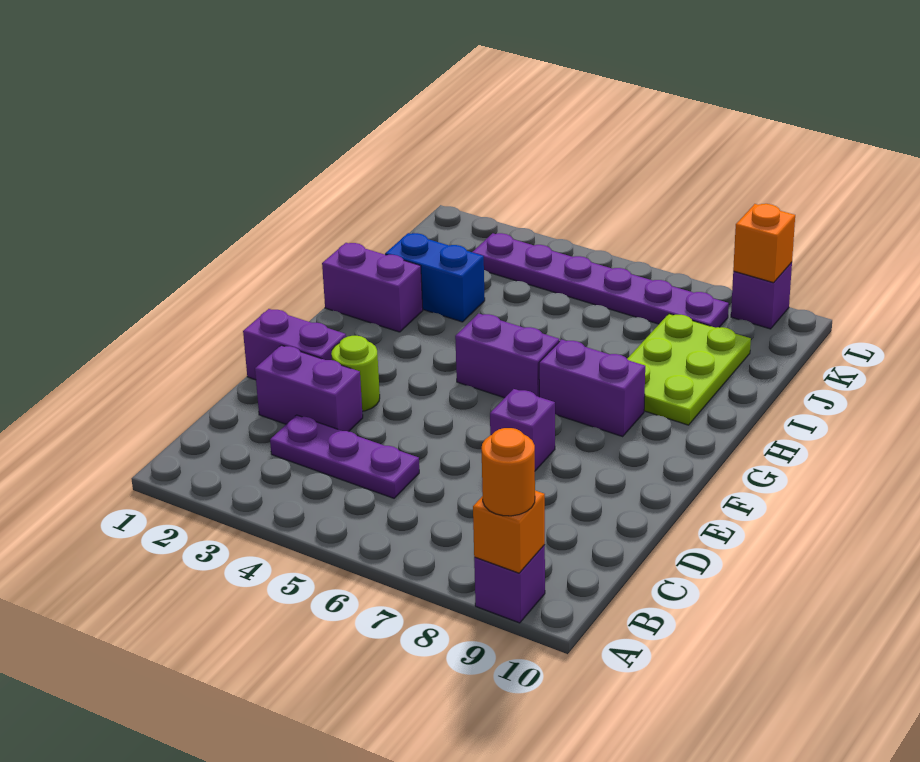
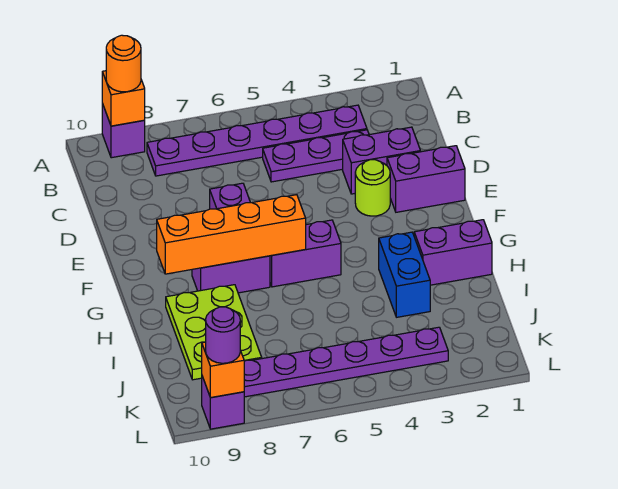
none -> purple 1x6 plate [147,105,367,176]
none -> orange 1x4 brick [157,195,306,274]
blue 1x2 brick [385,233,485,322] -> blue 1x2 brick turned to [379,232,430,317]
none -> purple 1x1 round brick [206,307,241,363]

